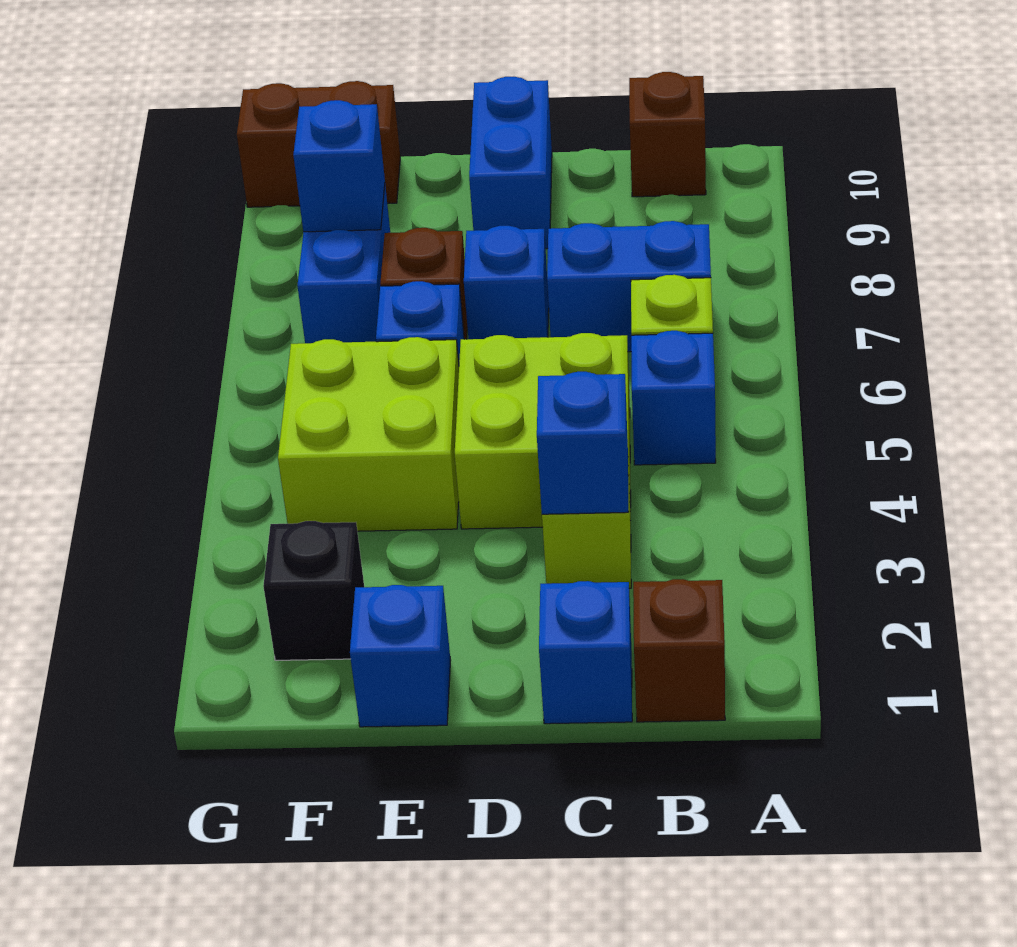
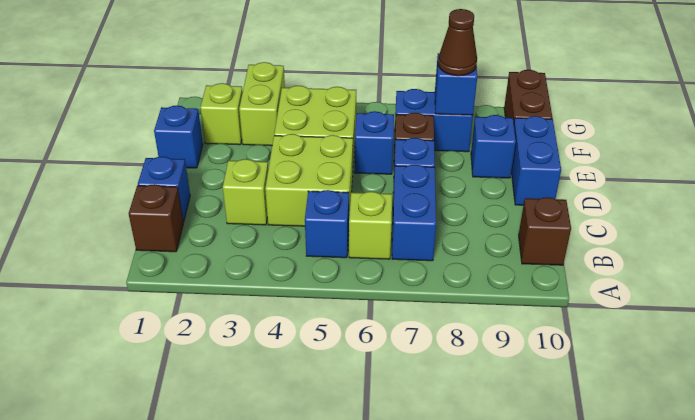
blue 1x1 brick [537,372,628,514] -> blue 1x1 brick moved to [471,115,516,178]
blue 1x2 brick [469,77,552,249] -> blue 1x2 brick turned to [511,116,561,205]
black 1x1 brick [263,521,364,660] -> lime 1x1 brick [200,83,243,145]
none -> lime 1x2 brick [239,62,285,146]
none -> brown 1x1 cone [438,9,477,76]

